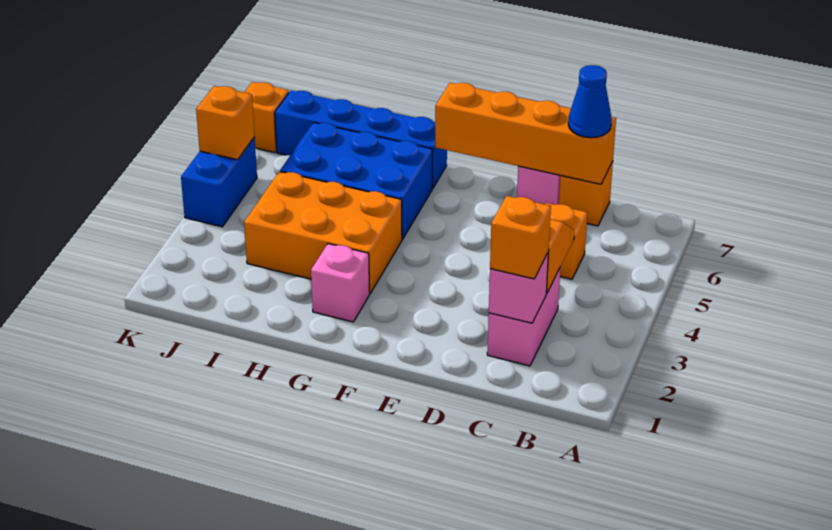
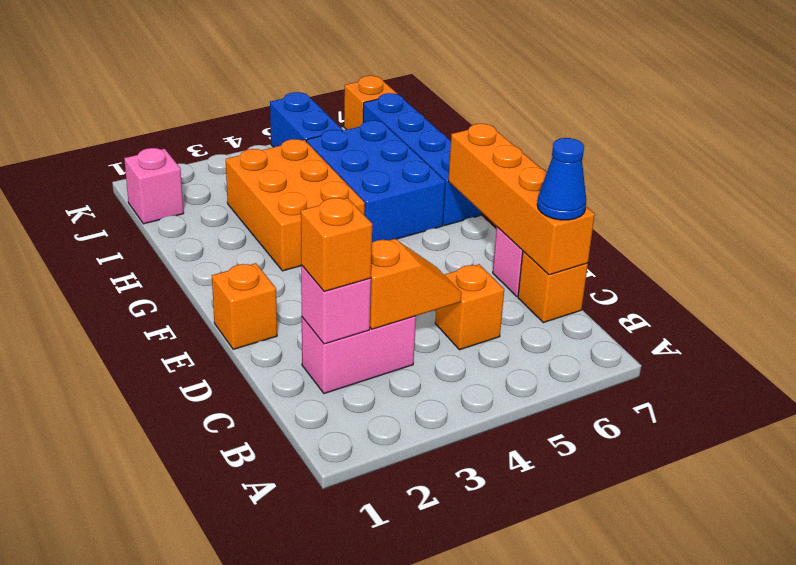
pink 1x1 brick [311,244,370,322] -> pink 1x1 brick moved to [124,148,184,224]
blue 1x2 brick [181,137,257,227] -> blue 1x2 brick turned to [270,92,343,147]
orange 1x1 brick [196,86,255,160] -> orange 1x1 brick moved to [212,263,277,349]

